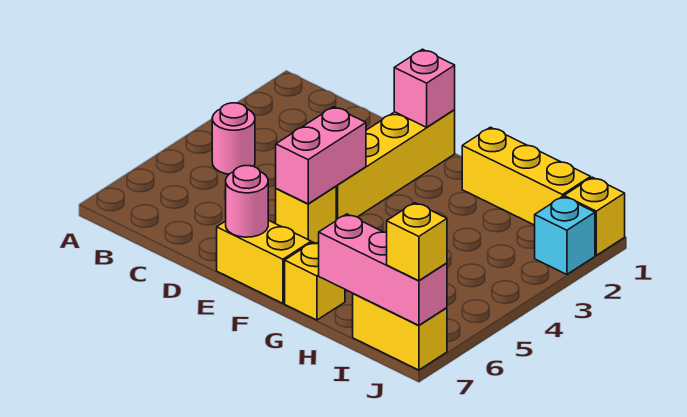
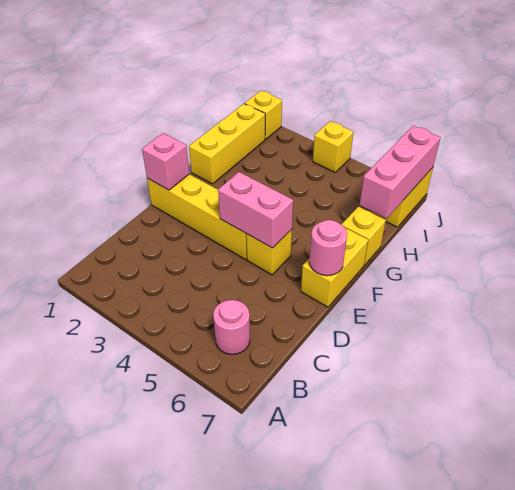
pink 1x1 round brick [212,103,255,174] -> pink 1x1 round brick moved to [213,300,250,354]
cyan 1x1 brick [535,196,595,274] -> none
yellow 1x1 brick [387,203,447,281] -> yellow 1x1 brick moved to [313,121,354,172]

